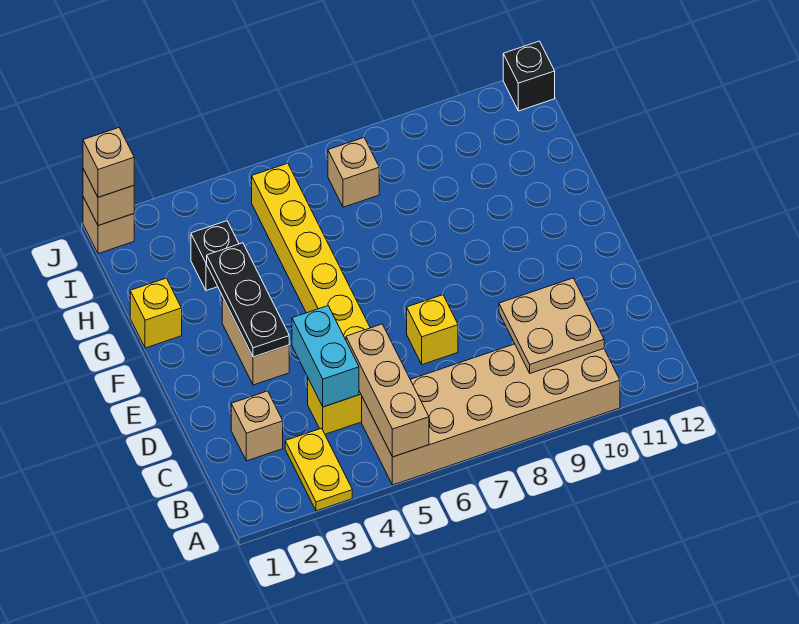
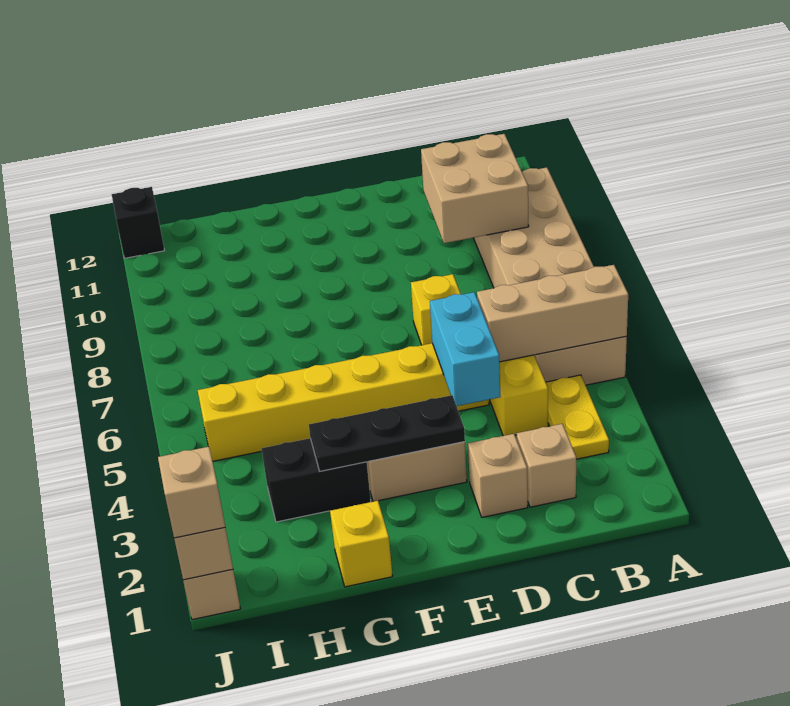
yellow 1x2 plate [285,428,352,511] -> yellow 1x2 plate turned to [546,375,609,459]
tan 2x2 plate [499,278,604,373] -> tan 2x2 brick [421,134,529,243]
cyan 1x2 brick [292,306,359,407] -> cyan 1x2 brick turned to [430,292,500,406]
black 1x1 brick [191,221,239,291] -> black 1x2 brick [261,438,371,522]
tan 1x1 brick [328,138,379,207] -> tan 1x1 brick moved to [468,434,528,517]

